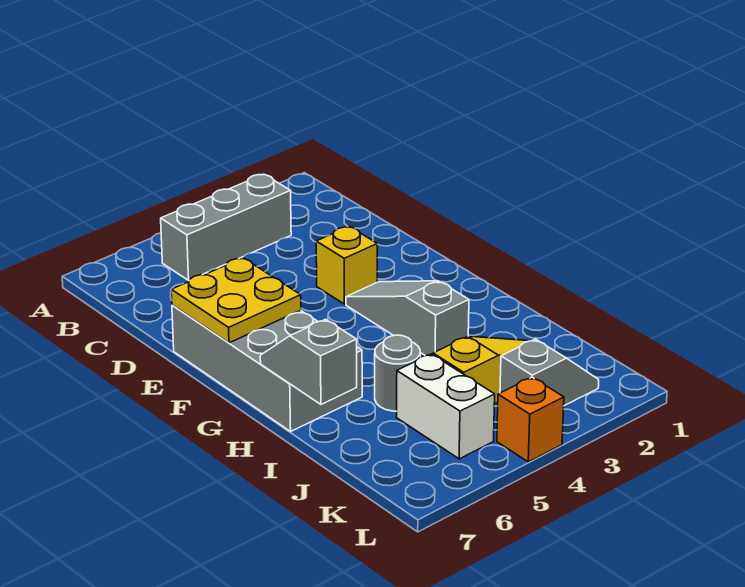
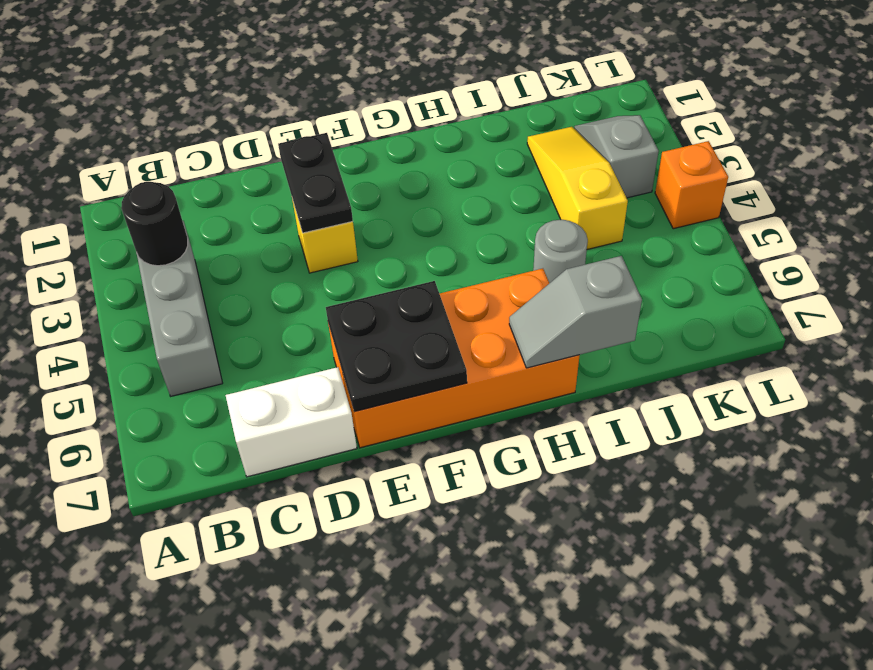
none -> black 1x1 round brick [121,182,188,266]
none -> black 1x2 plate [278,133,353,233]
grey 2x4 brick [172,305,362,431] -> orange 2x4 brick [328,269,580,448]
yellow 2x2 plate [171,258,301,343] -> black 2x2 plate [326,281,467,412]
grey 1x3 slope [346,281,469,356] -> none
white 1x2 brick [397,354,495,459] -> white 1x2 brick moved to [226,367,357,477]

